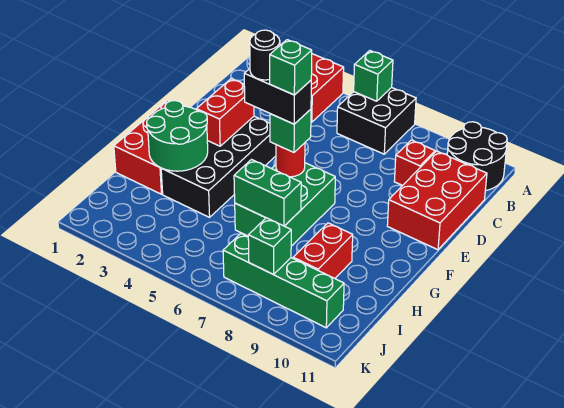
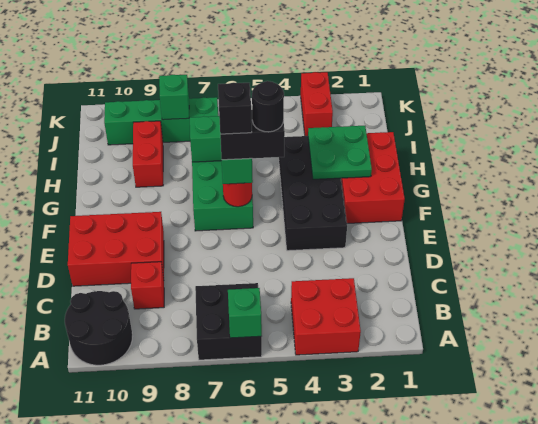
red 2x3 brick [387,151,487,250] -> red 2x3 brick turned to [68,212,164,286]
red 1x2 brick [196,79,254,146] -> red 1x2 brick moved to [301,72,333,136]
green 1x1 brick [270,40,312,95] -> black 1x1 brick [218,83,252,134]
green 2x2 round brick [147,101,208,171] -> green 2x2 plate [308,126,372,179]

